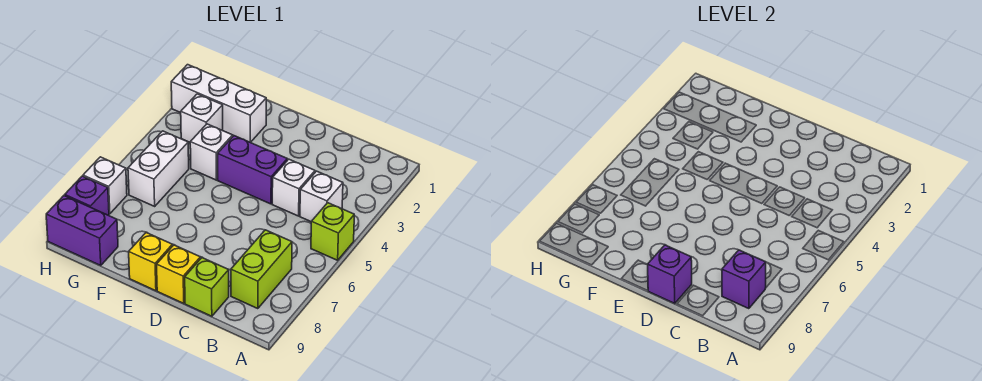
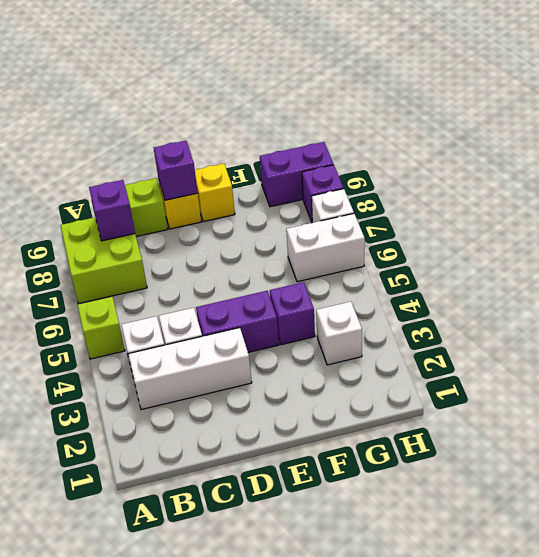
lime 1x2 brick [231,230,292,309] -> lime 2x2 brick [60,217,147,304]
white 1x3 brick [171,65,266,142] -> white 1x3 brick moved to [128,328,252,410]
white 1x1 brick [190,124,233,180] -> purple 1x1 brick [270,282,315,345]
white 1x2 brick [128,131,189,206] -> white 1x2 brick turned to [286,214,365,282]

